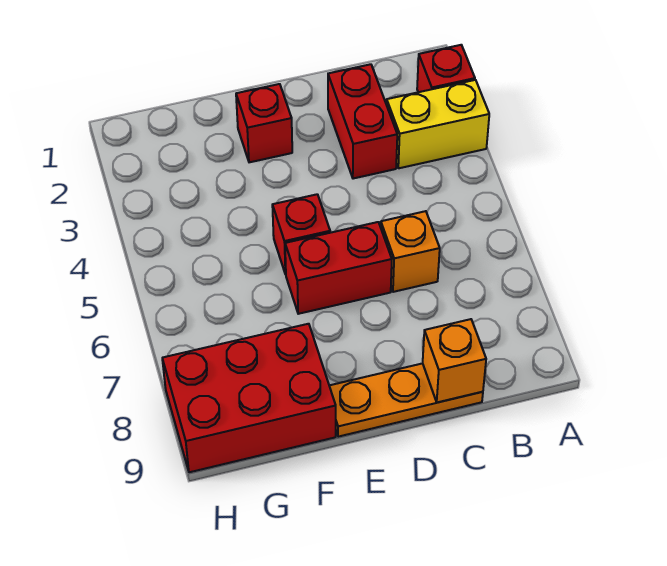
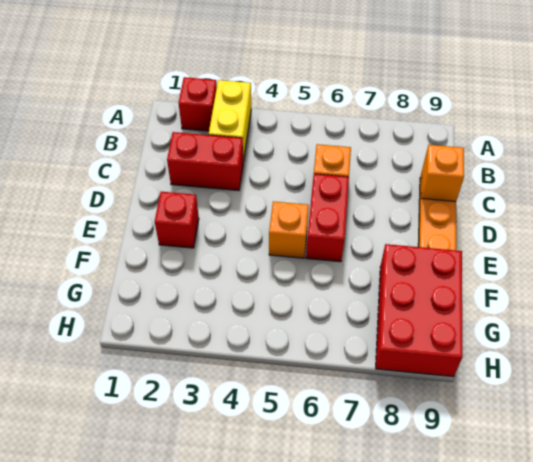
red 1x1 brick [272,194,330,274] -> orange 1x1 brick [269,201,309,258]

